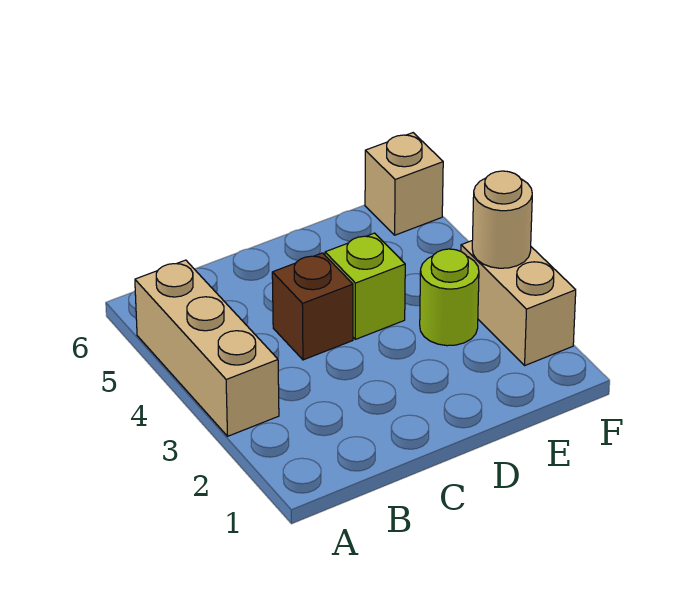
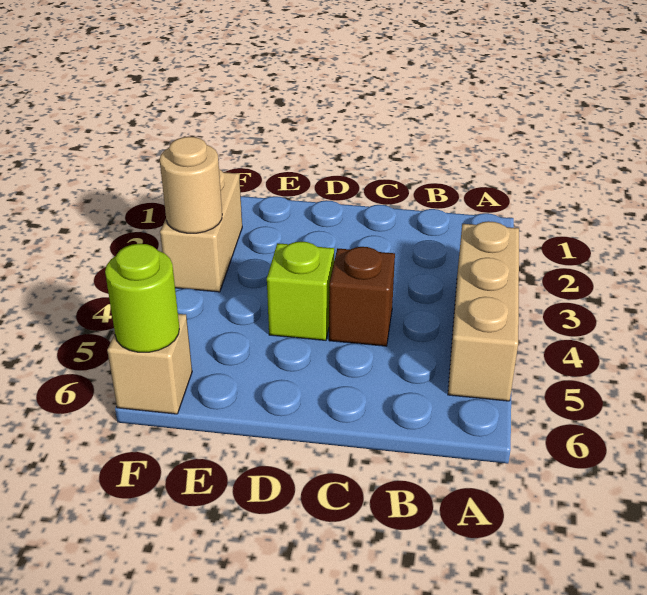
lime 1x1 round brick [420,249,479,346] -> lime 1x1 round brick moved to [105,244,179,352]

